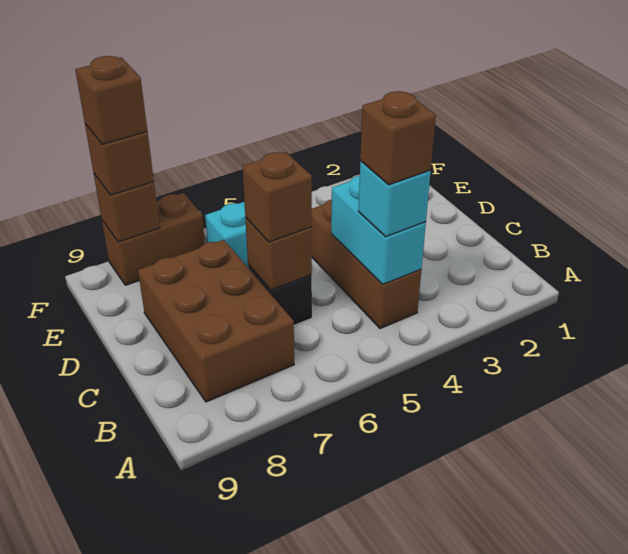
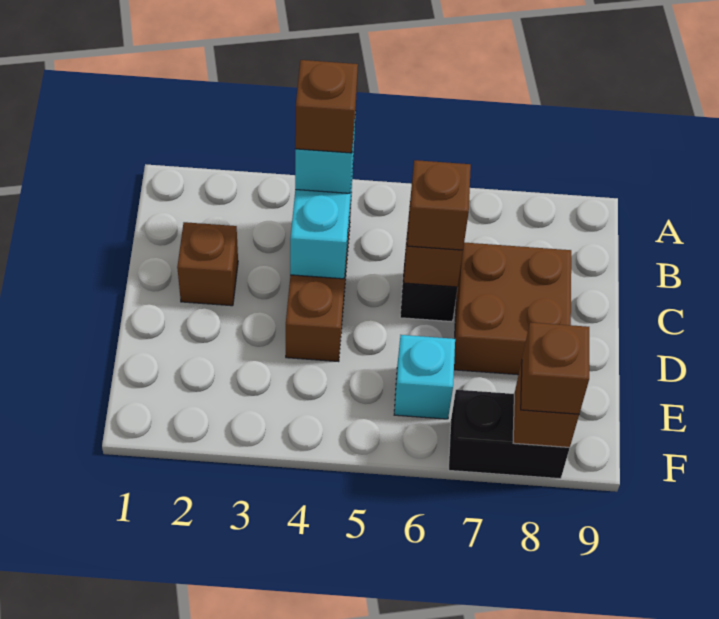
brown 2x3 brick [138,240,294,402] -> brown 2x2 brick [454,242,571,375]
brown 1x2 brick [102,193,205,285] -> black 1x2 brick [449,390,570,479]
brown 1x1 brick [75,56,147,144] -> brown 1x1 brick moved to [177,222,238,306]

